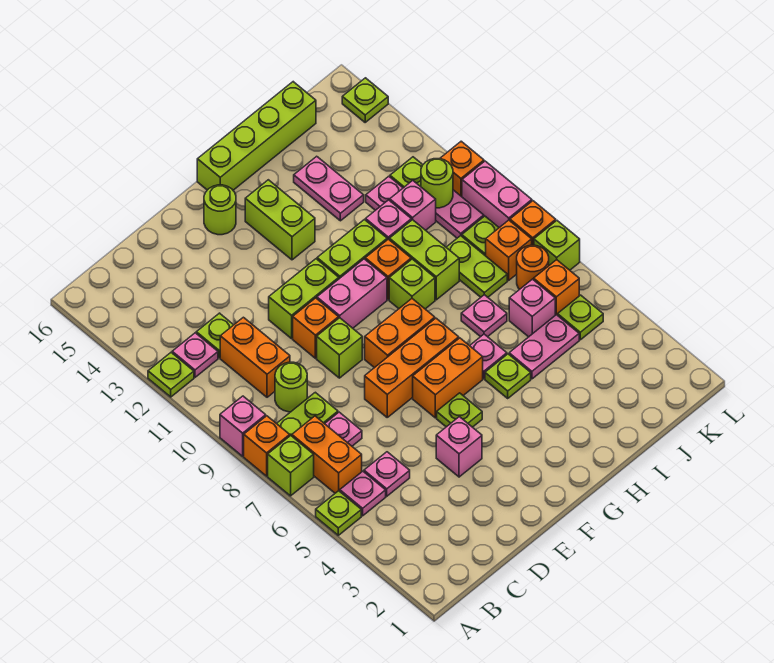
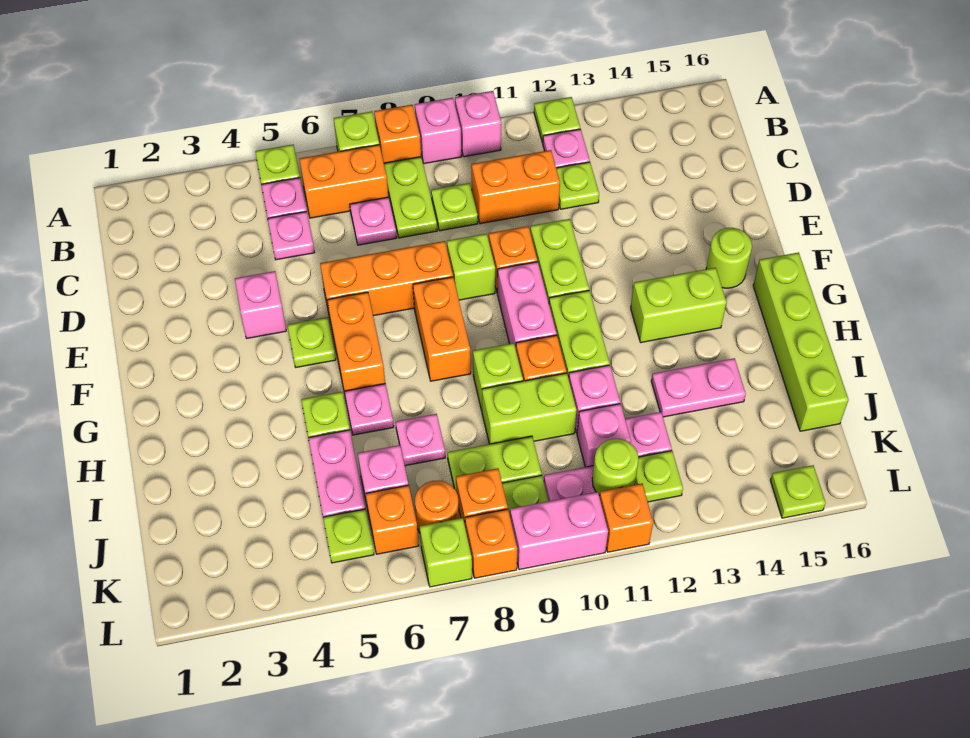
none -> pink 1x1 brick [455,91,501,157]
lime 1x1 round brick [275,362,307,412] -> lime 1x1 plate [431,183,478,231]
orange 1x3 brick [365,318,459,417] -> orange 1x3 brick turned to [320,241,453,318]

